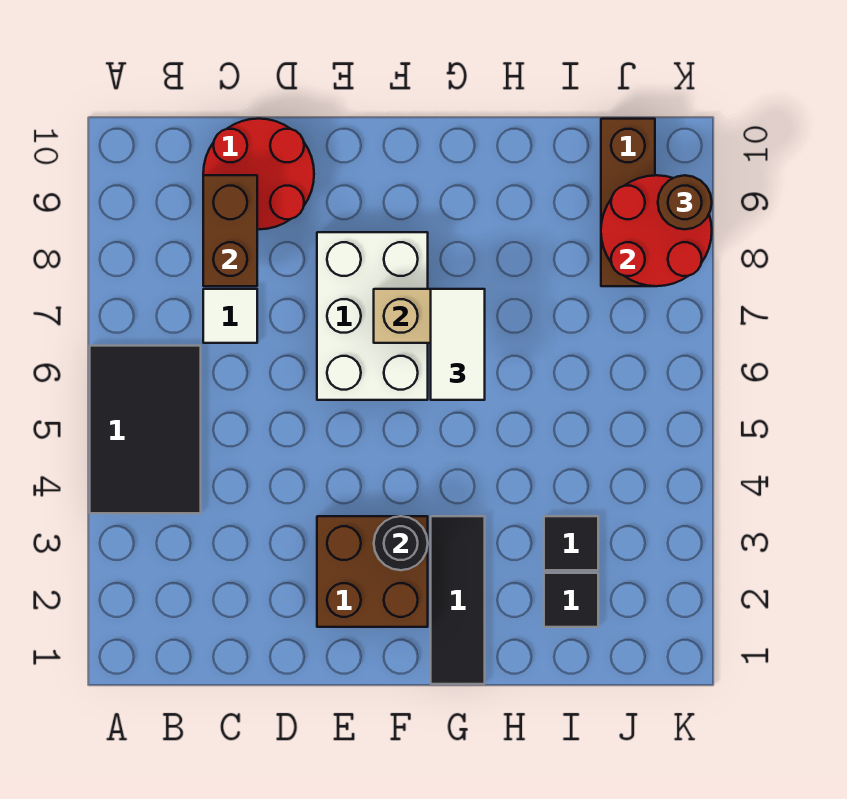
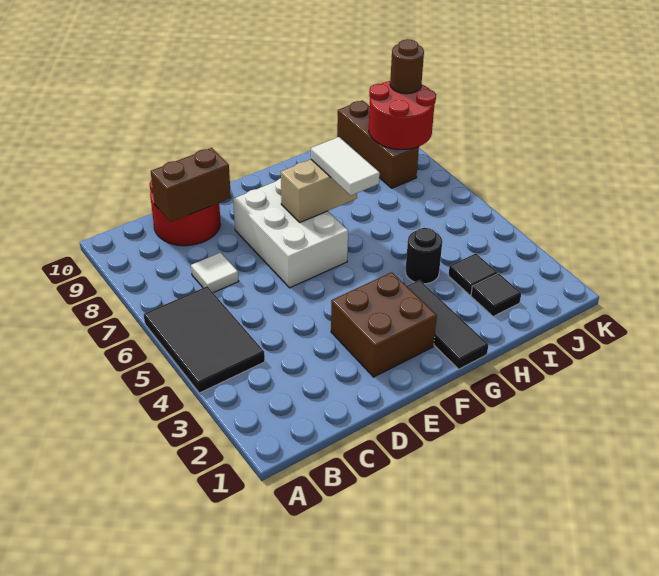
brown 1x2 brick [203,175,257,286] -> brown 1x2 brick turned to [151,148,231,222]
black 1x1 round brick [374,516,428,570] -> black 1x1 round brick moved to [405,228,442,284]

